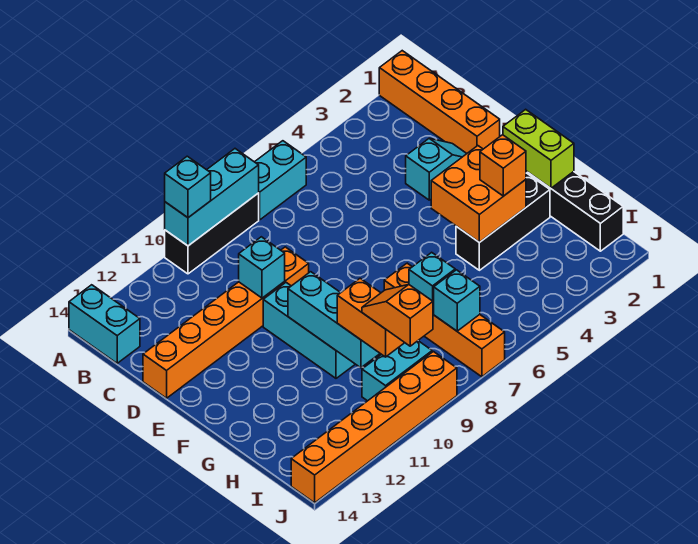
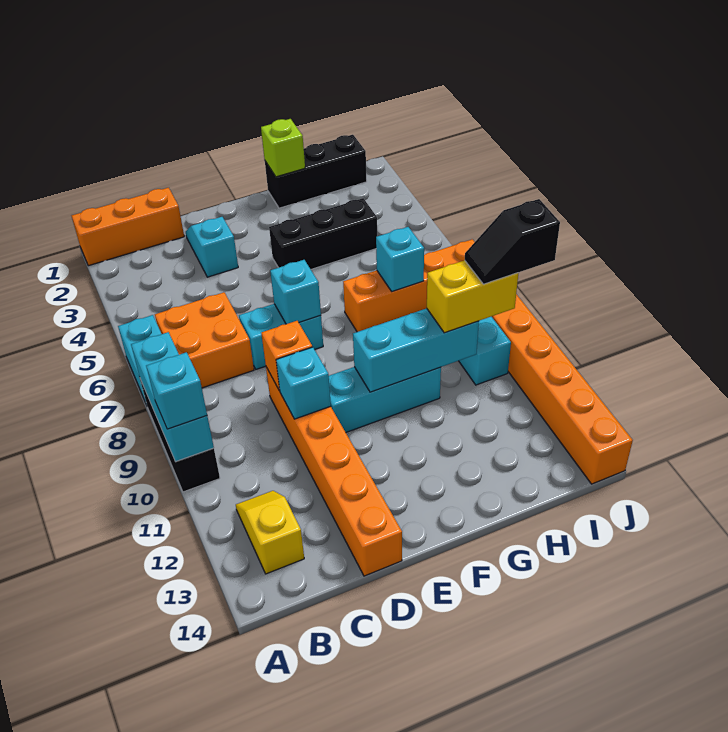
orange 1x4 brick [379,51,500,153] -> orange 1x3 brick [72,188,184,266]
cyan 1x2 brick [69,285,140,363] -> cyan 1x2 brick moved to [239,304,323,369]
none -> yellow 1x2 slope [236,491,304,574]
lime 1x2 brick [503,109,574,188] -> lime 1x1 brick [261,119,305,177]
orange 2x2 brick [431,146,526,242] -> orange 2x2 brick moved to [155,292,254,388]
black 1x3 brick [456,173,550,270] -> black 1x3 brick turned to [269,198,377,269]
orange 1x1 brick [480,135,526,196] -> orange 1x1 brick moved to [261,321,312,391]
orange 1x2 brick [337,278,405,357] -> yellow 1x2 brick [427,260,518,333]
cyan 1x1 brick [434,270,480,331] -> cyan 1x1 brick moved to [270,260,321,324]
orange 1x2 slope [362,285,433,346] -> black 1x2 slope [465,199,560,284]

